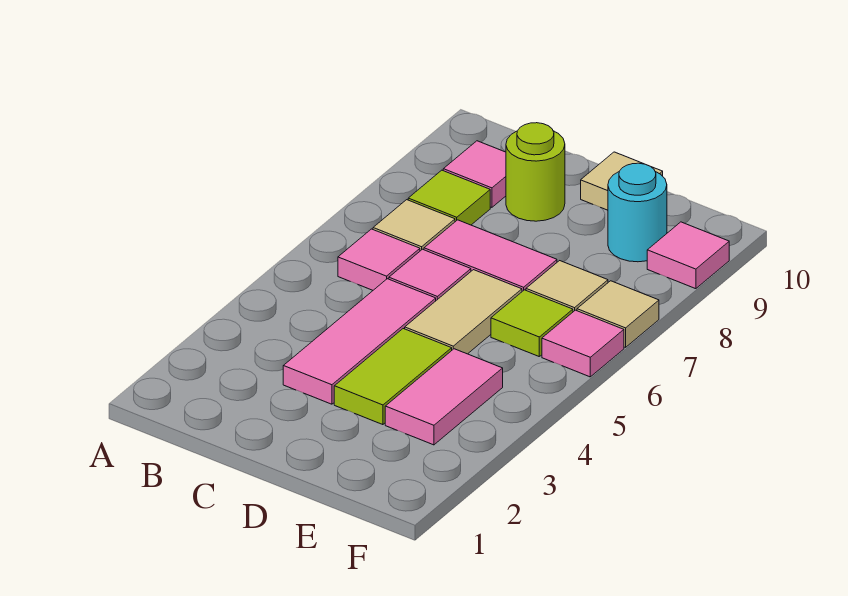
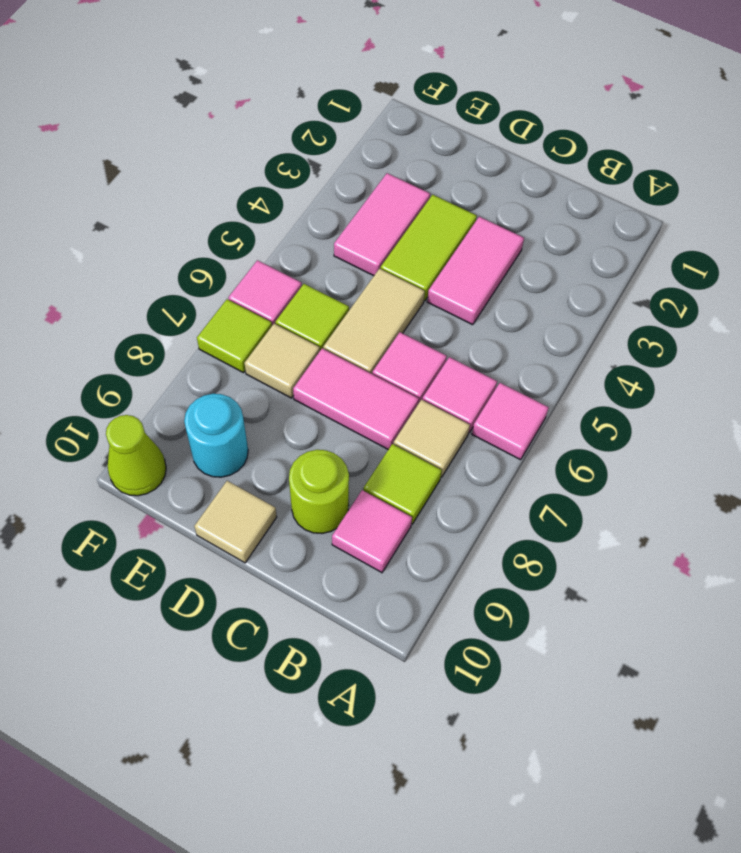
pink 1x3 tile [283,279,436,404] -> pink 1x2 tile [427,217,524,325]
tan 1x1 tile [577,281,659,347] -> lime 1x1 tile [197,299,272,373]
pink 1x1 tile [647,222,729,289] -> pink 1x1 tile moved to [472,383,549,460]
none -> lime 1x1 cone [106,415,166,496]

